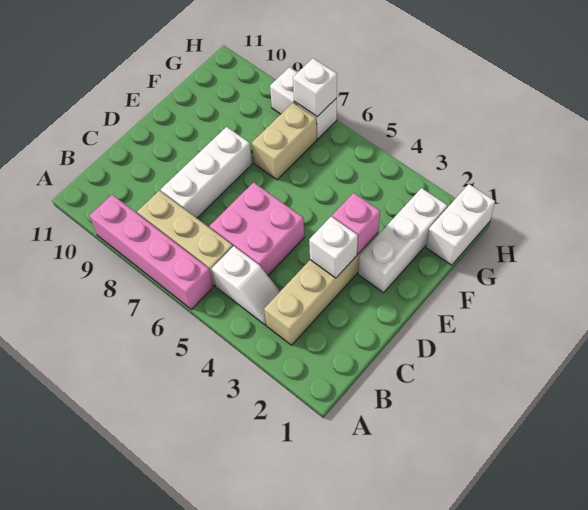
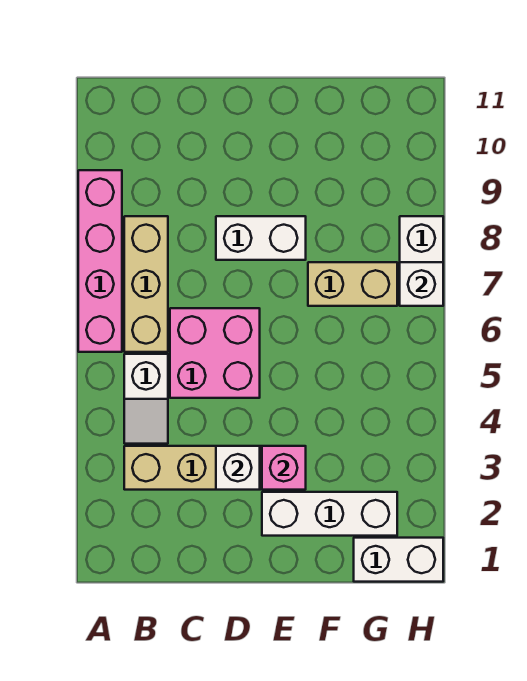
white 1x3 brick [161,127,252,218] -> white 1x2 brick [216,216,306,260]

